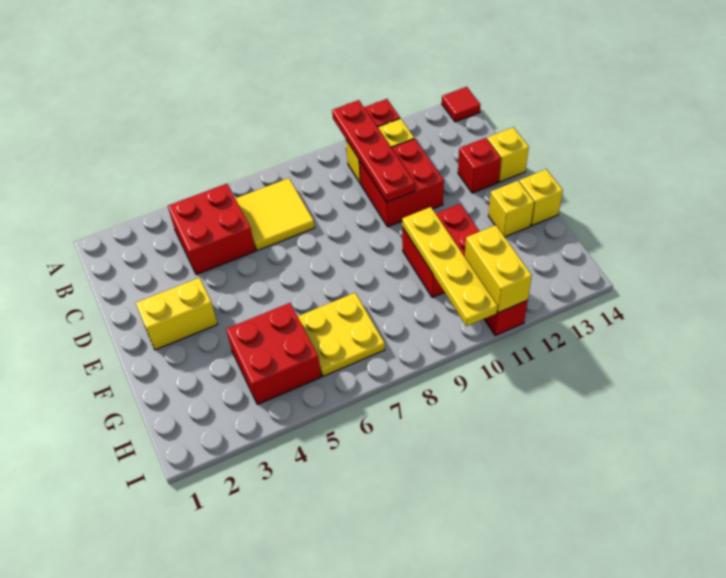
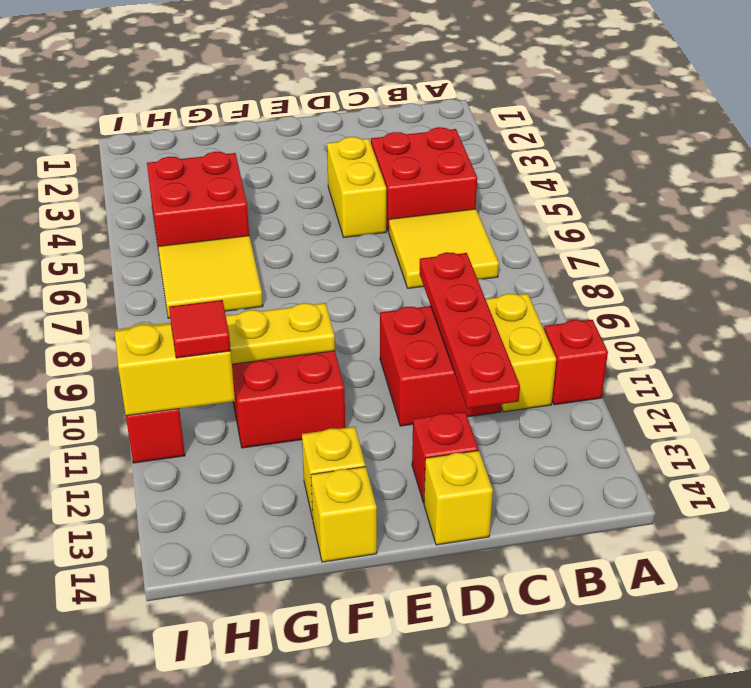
red 1x4 plate [332,100,415,202] -> red 1x4 plate turned to [419,252,520,409]
red 1x1 tile [442,87,480,122] -> red 1x1 tile moved to [169,300,231,358]
yellow 1x2 brick [136,278,217,350] -> yellow 1x2 brick moved to [327,137,386,237]
yellow 2x2 plate [298,293,385,376] -> yellow 2x2 tile [158,236,263,318]

